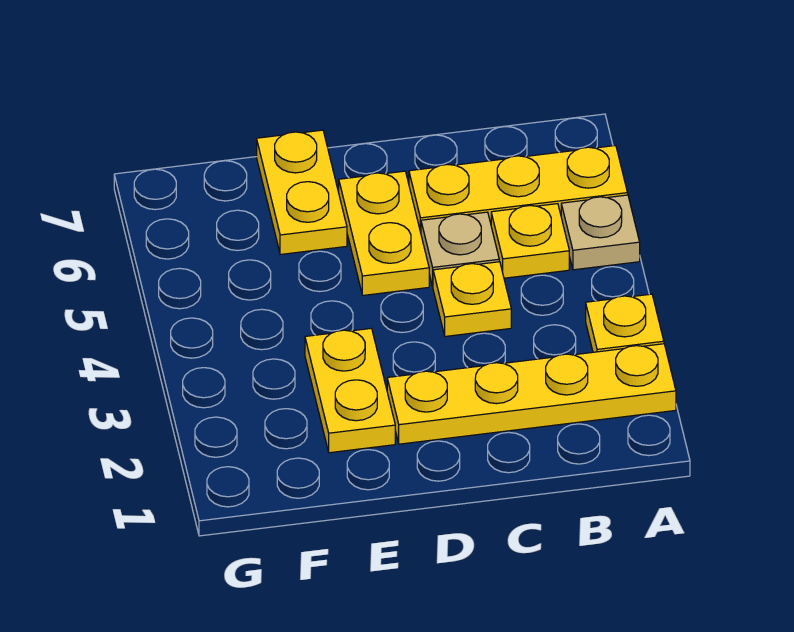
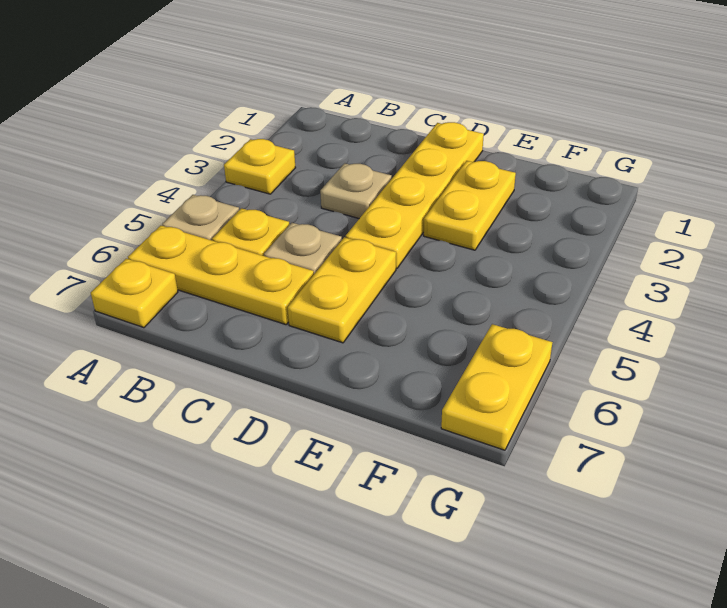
yellow 1x4 plate [387,344,676,444] -> yellow 1x4 plate turned to [346,122,484,268]
none -> tan 1x1 plate [320,163,392,218]
yellow 1x1 plate [433,262,511,336] -> yellow 1x1 plate moved to [91,259,178,328]
yellow 1x2 plate [257,130,347,255] -> yellow 1x2 plate moved to [441,324,552,450]

